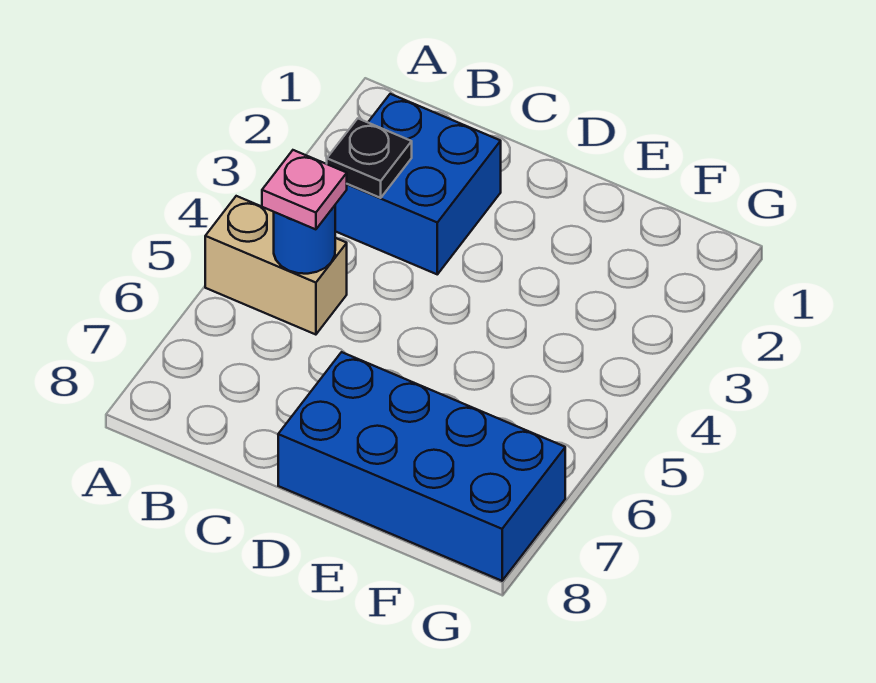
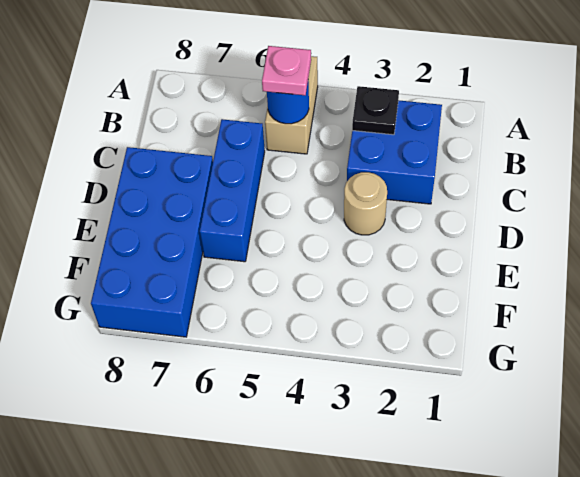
none -> blue 1x3 brick [200,119,265,262]
none -> tan 1x1 round brick [344,172,387,235]

